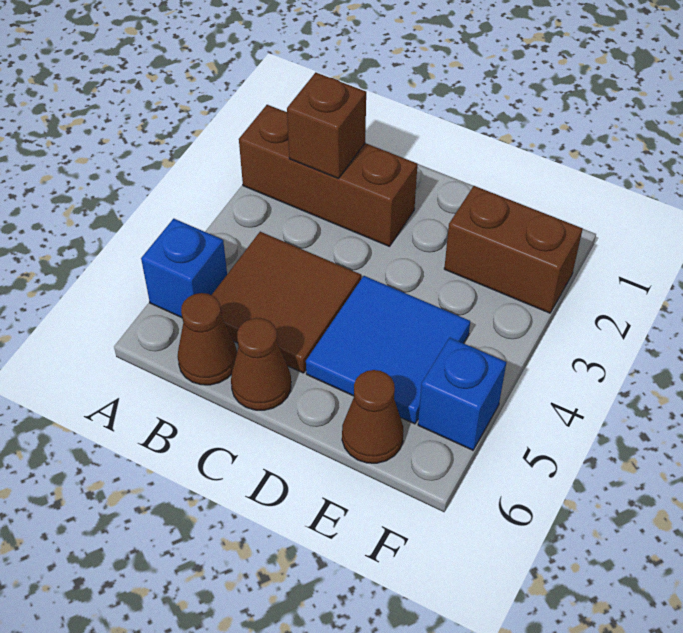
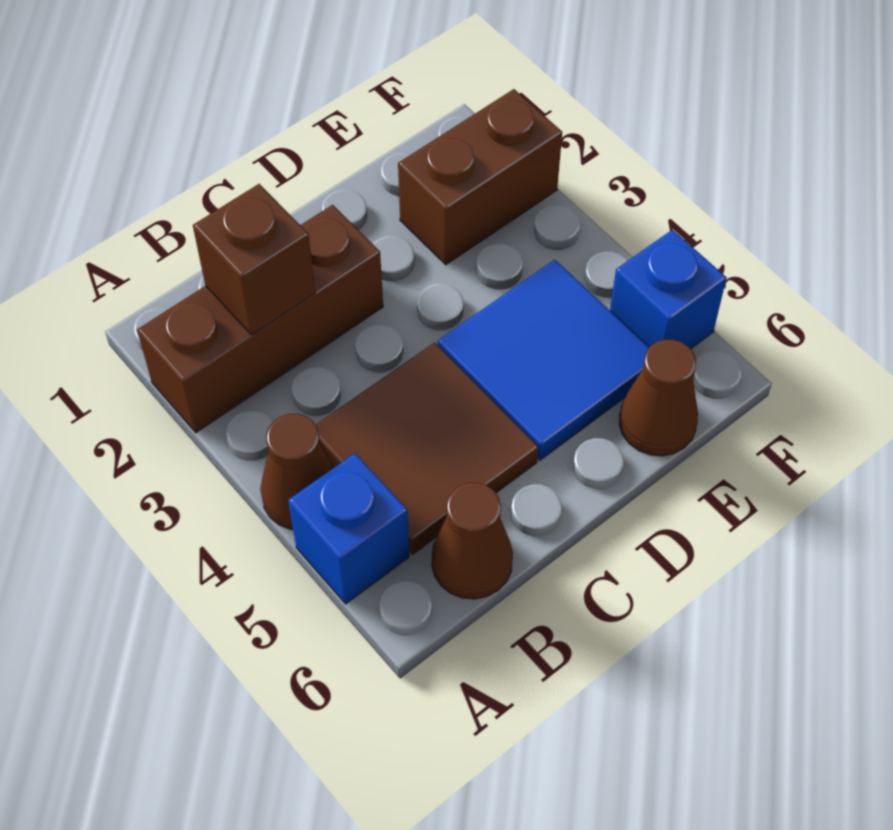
brown 1x1 cone [231,318,291,410] -> brown 1x1 cone moved to [260,414,334,529]

